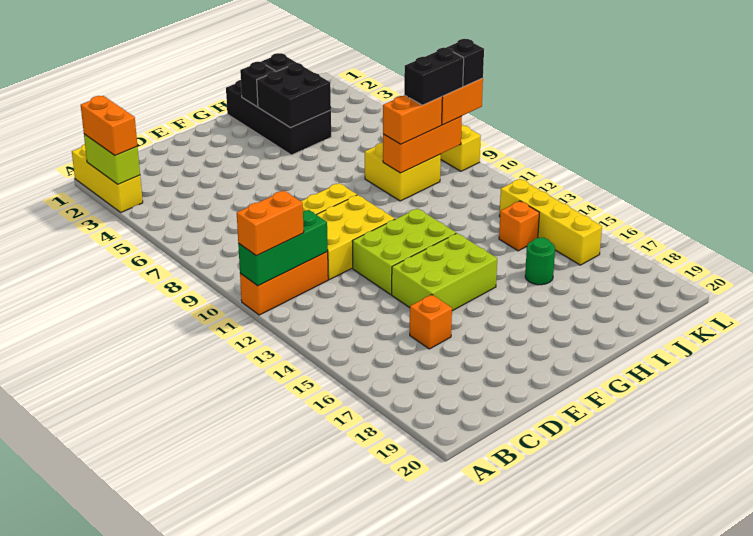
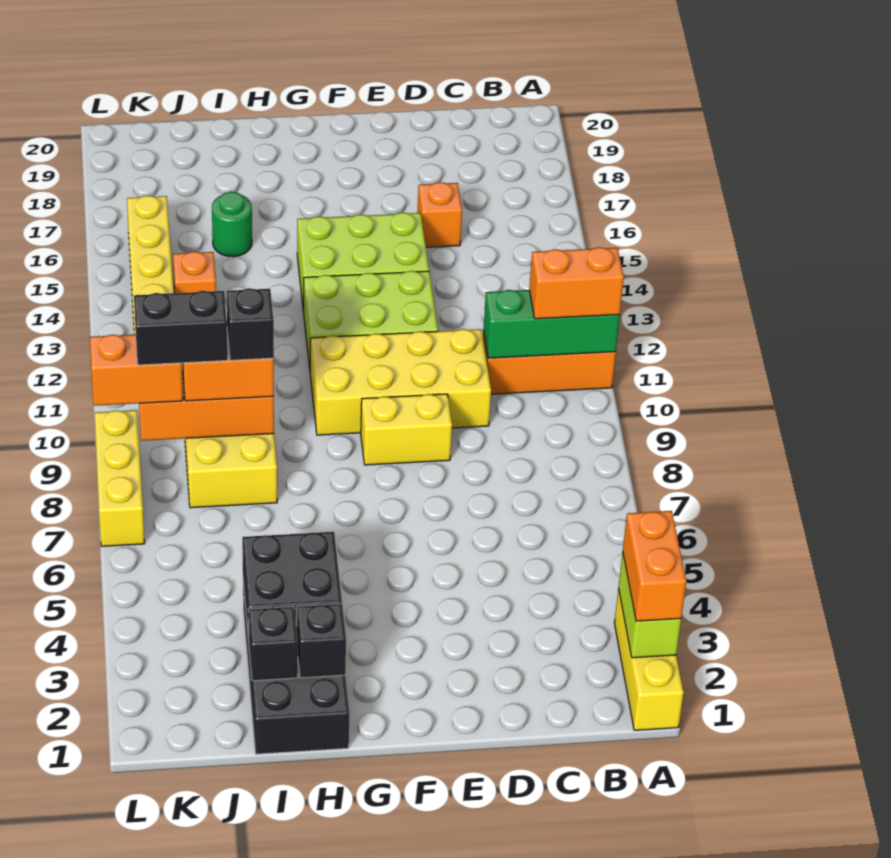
yellow 2x3 brick [317,195,395,280] -> yellow 2x4 brick [310,329,491,435]
black 1x1 brick [447,39,484,86] -> black 1x1 brick moved to [227,288,274,360]

